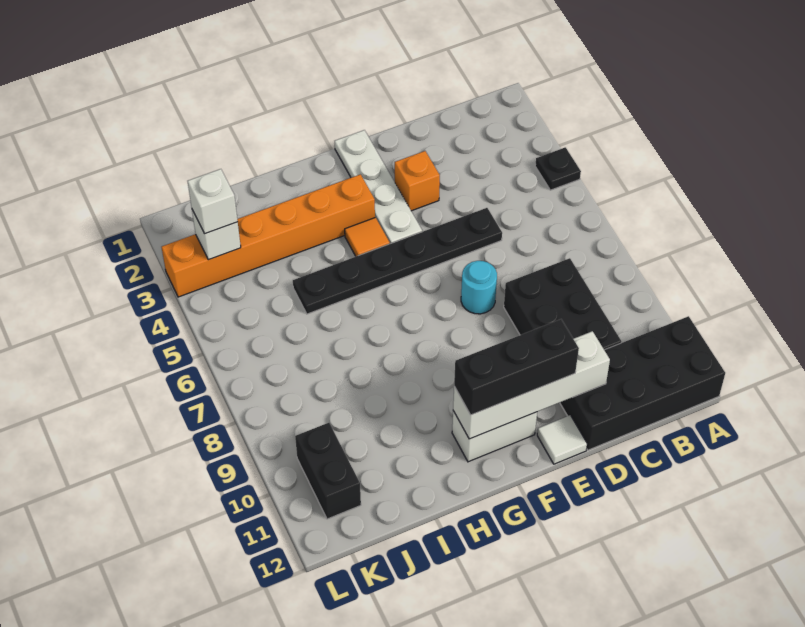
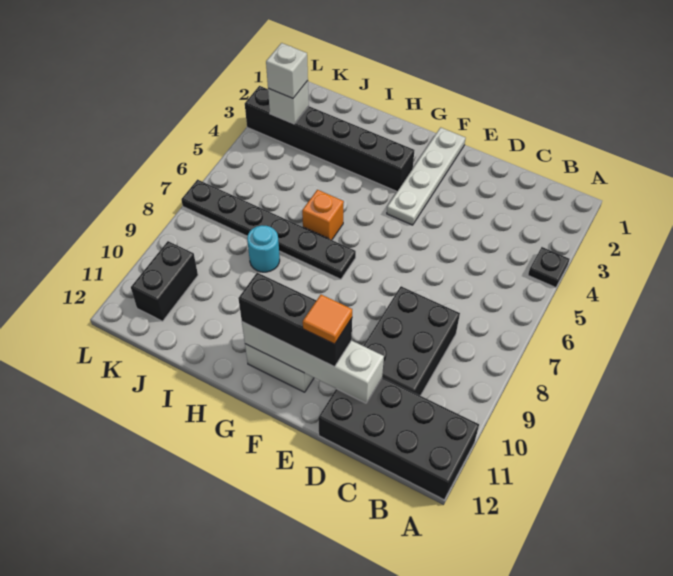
black 1x6 plate [293,208,502,314] -> black 1x6 plate moved to [181,180,356,279]
orange 1x1 brick [395,151,440,211] -> orange 1x1 brick moved to [302,190,344,240]
cyan 1x1 round brick [461,261,497,314] -> cyan 1x1 round brick moved to [247,225,280,272]
white 1x1 tile [537,415,587,464] -> none
orange 1x6 brick [162,174,375,297] -> black 1x6 brick [245,86,415,191]
orange 1x1 tile [345,218,390,256] -> orange 1x1 tile moved to [303,295,352,344]

